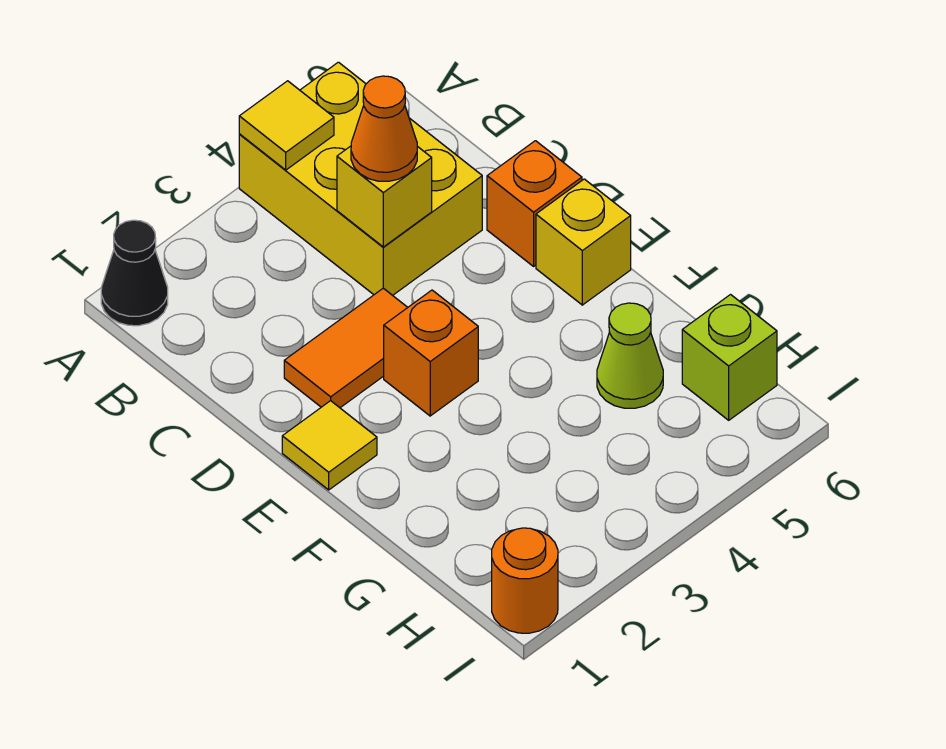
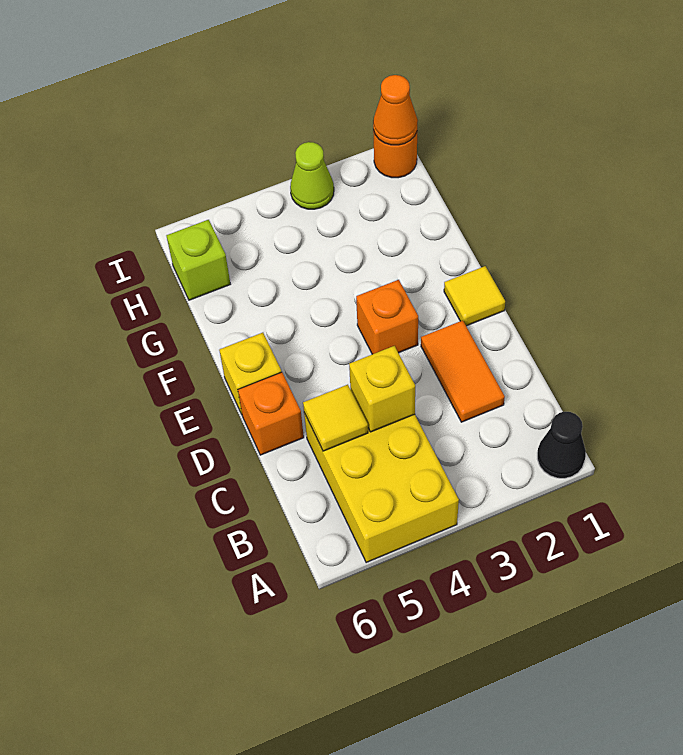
yellow 1x1 tile [239,81,334,170] -> yellow 1x1 tile moved to [303,385,368,451]
orange 1x1 cone [351,76,417,181] -> orange 1x1 cone moved to [373,75,418,145]
orange 1x2 tile [284,288,408,408] -> orange 1x2 tile turned to [421,320,505,422]
lime 1x1 cone [597,303,663,408] -> lime 1x1 cone moved to [290,142,334,209]

